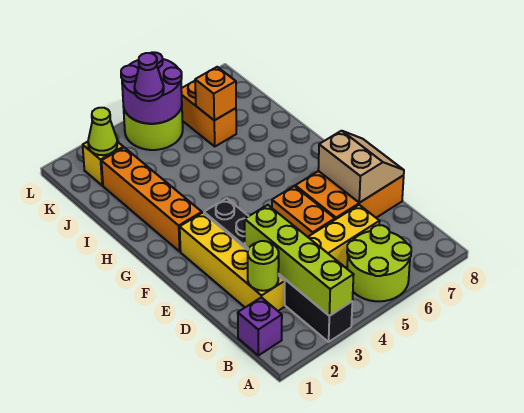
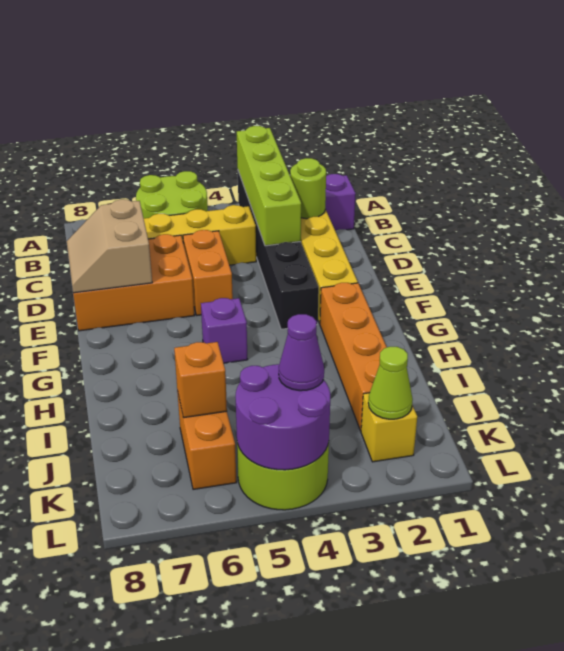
none -> purple 1x1 brick [201,298,248,363]

